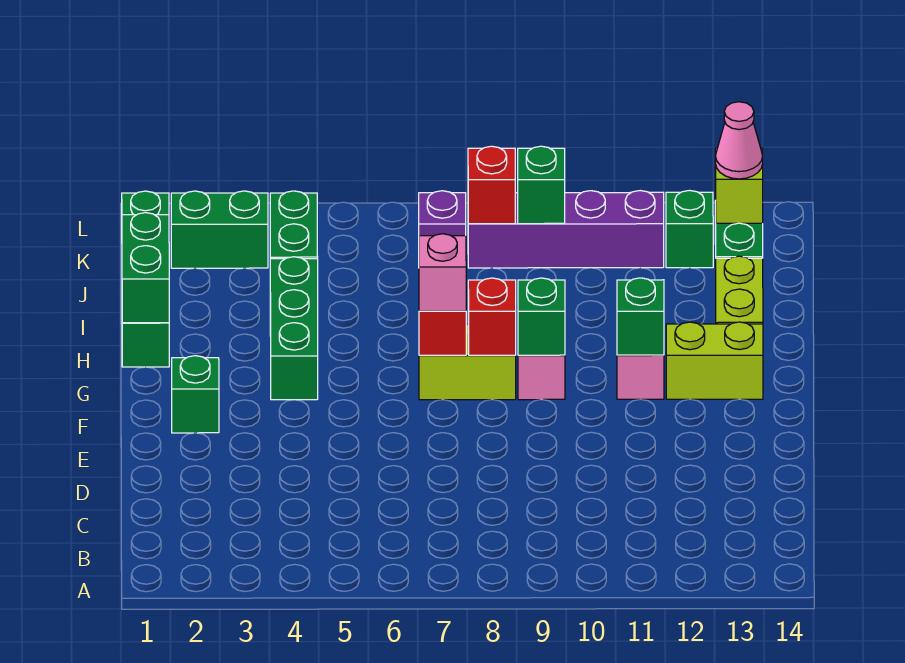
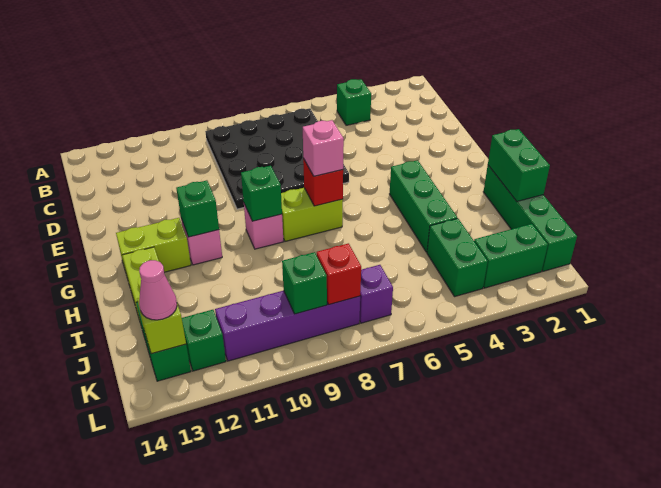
none -> black 4x4 plate [205,108,349,209]
green 1x1 brick [172,356,219,433] -> green 1x1 brick moved to [337,79,371,125]
red 1x1 brick [468,278,516,355] -> none

